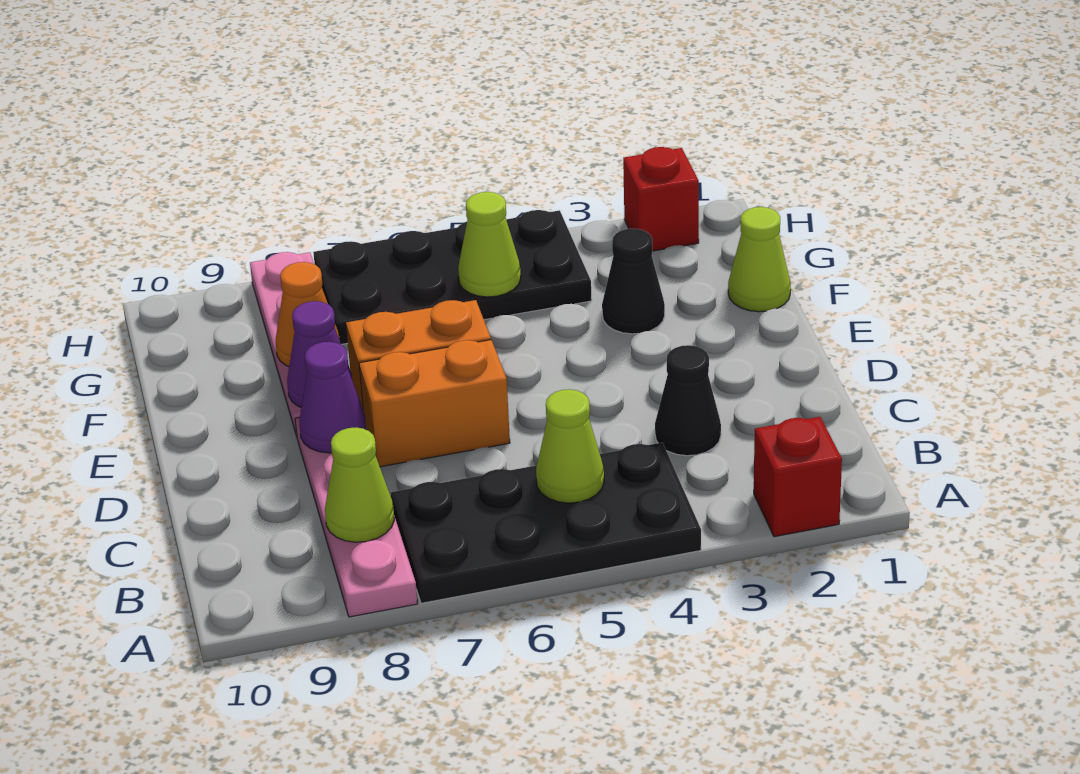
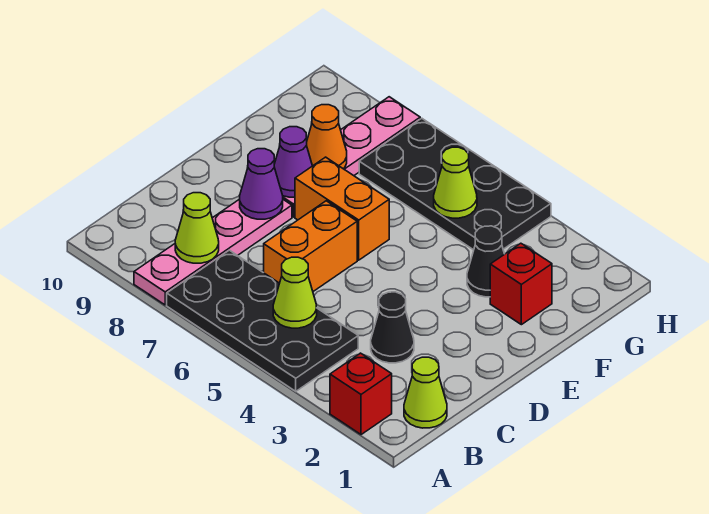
orange 1x2 brick [359,340,510,467] -> orange 1x2 brick turned to [264,201,357,291]
lime 1x1 cone [728,207,791,312] -> lime 1x1 cone moved to [404,357,447,428]
red 1x1 brick [623,147,699,251] -> red 1x1 brick moved to [490,243,552,325]

